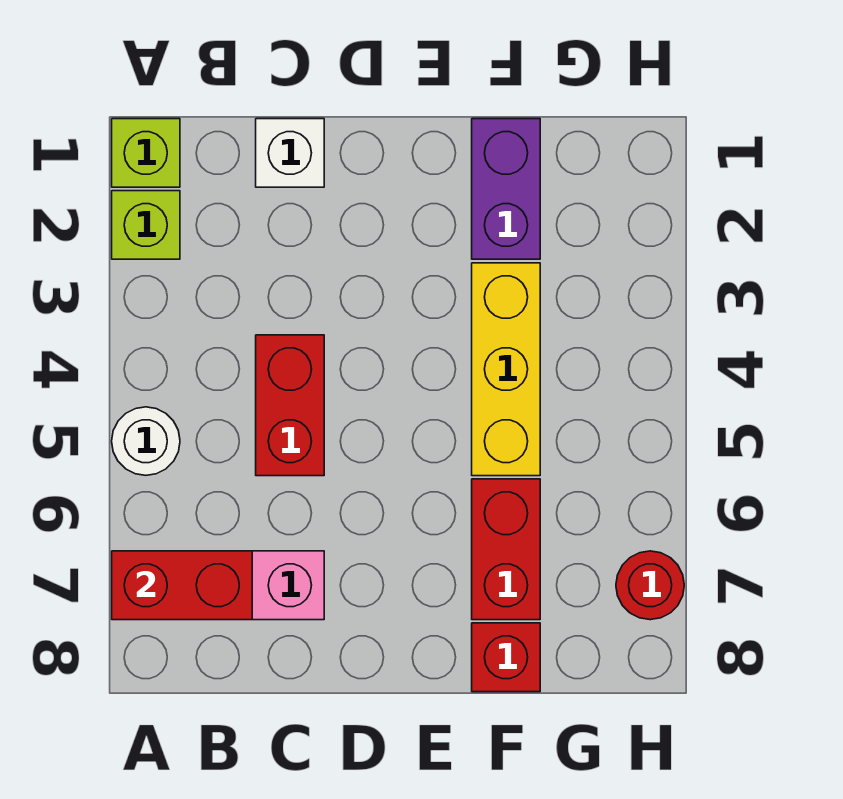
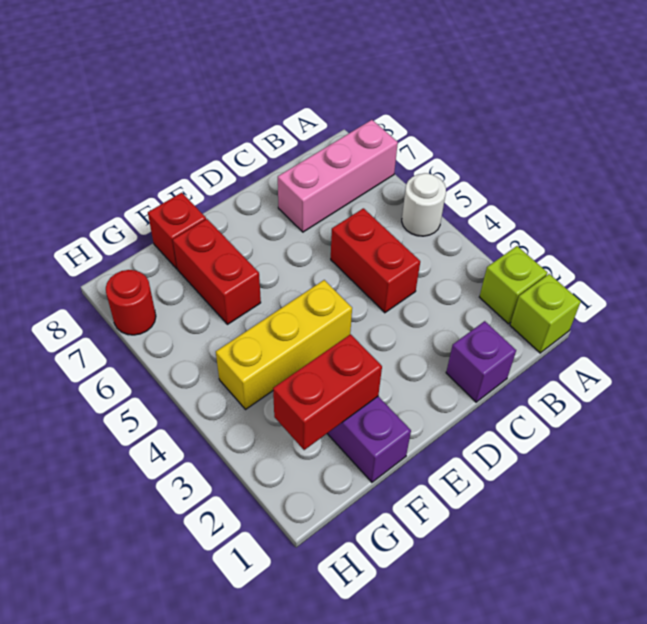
red 1x2 brick [112,551,252,620] -> red 1x2 brick moved to [273,334,382,450]
white 1x1 brick [256,119,324,187] -> purple 1x1 brick [446,321,516,402]
yellow 1x3 brick [472,263,540,476] -> yellow 1x3 brick turned to [216,280,352,409]

